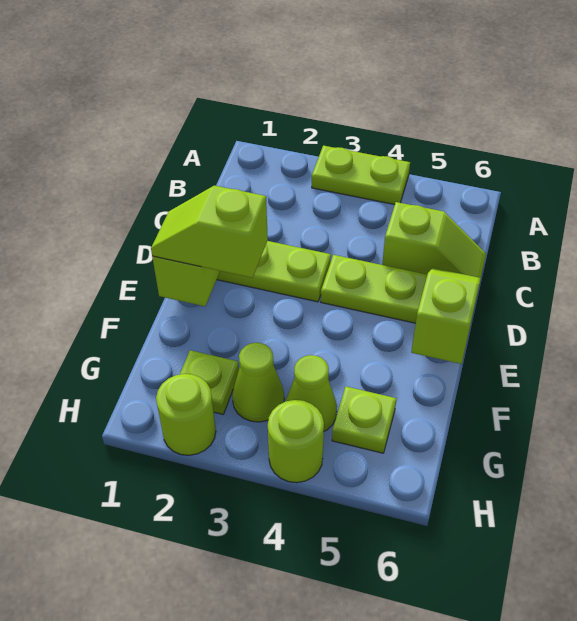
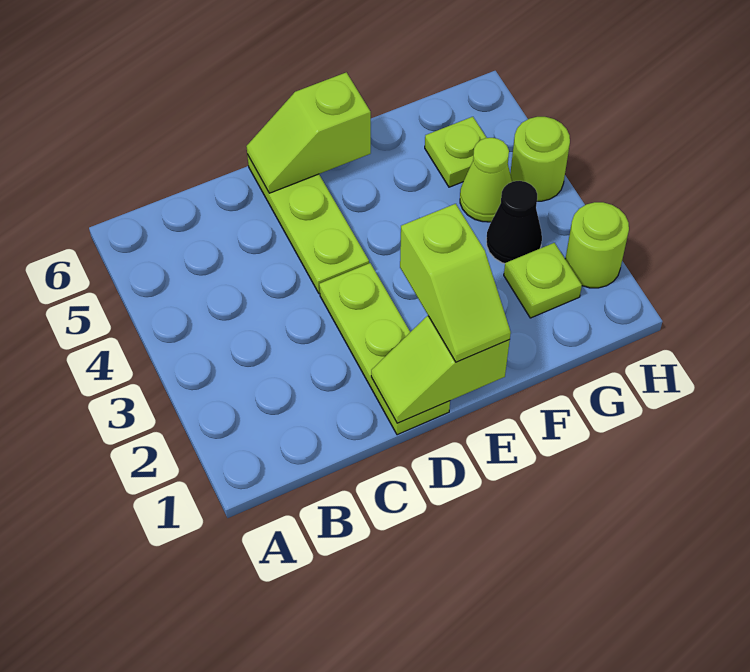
lime 1x2 plate [312,146,410,205] -> none
lime 1x2 slope [382,202,486,278] -> none
lime 1x1 cone [232,343,284,422] -> black 1x1 cone [486,181,542,264]

